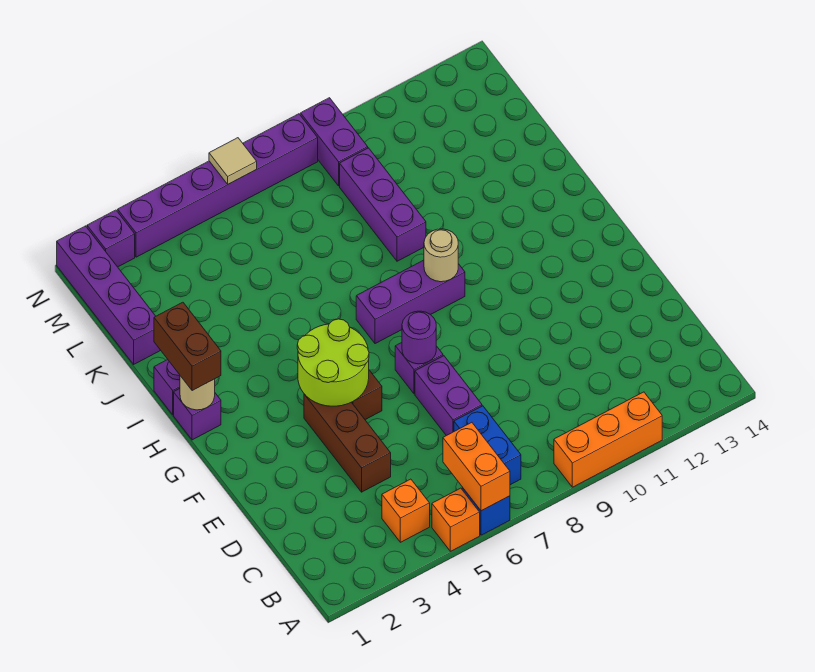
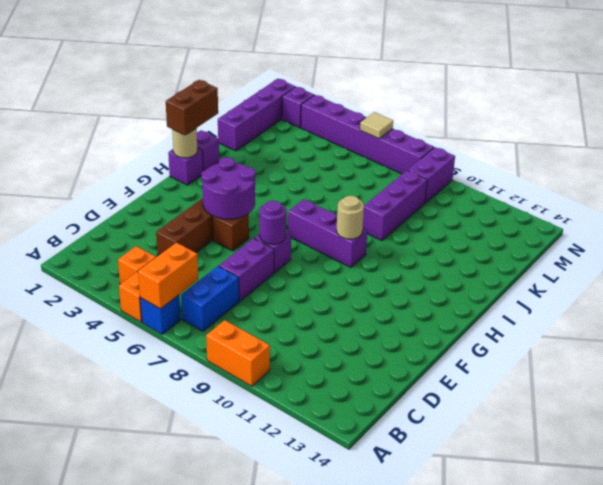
orange 1x3 brick [554,392,662,487] -> orange 1x2 brick [206,320,270,386]
lime 2x2 round brick [297,319,369,406] -> purple 2x2 round brick [201,157,256,219]

